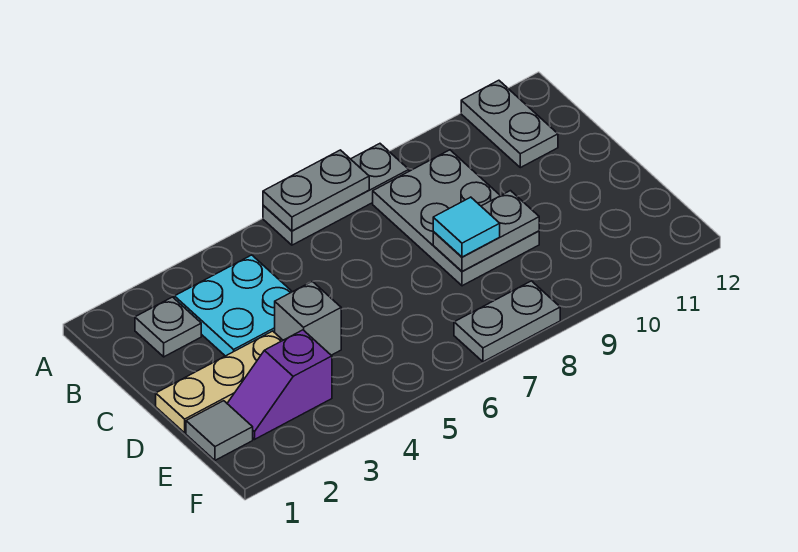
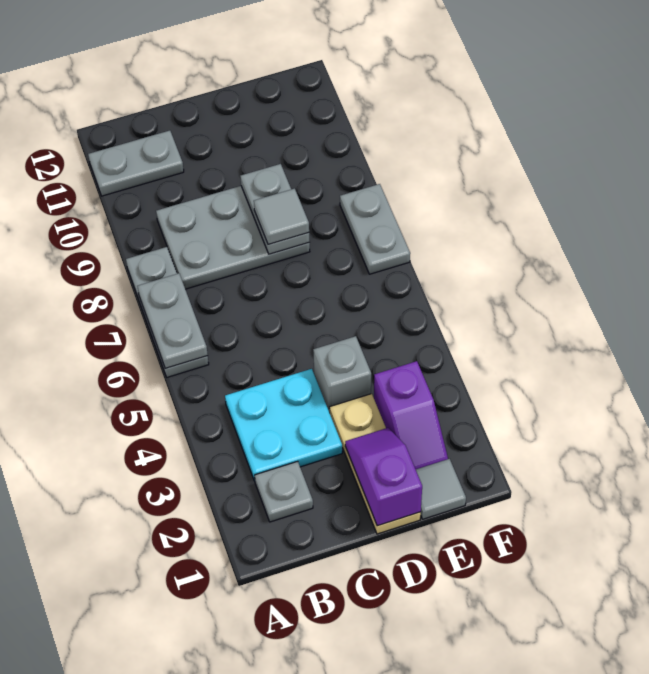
none -> purple 1x2 slope [345,428,422,526]
cyan 1x1 tile [433,197,500,257] -> grey 1x1 tile [254,189,309,244]

